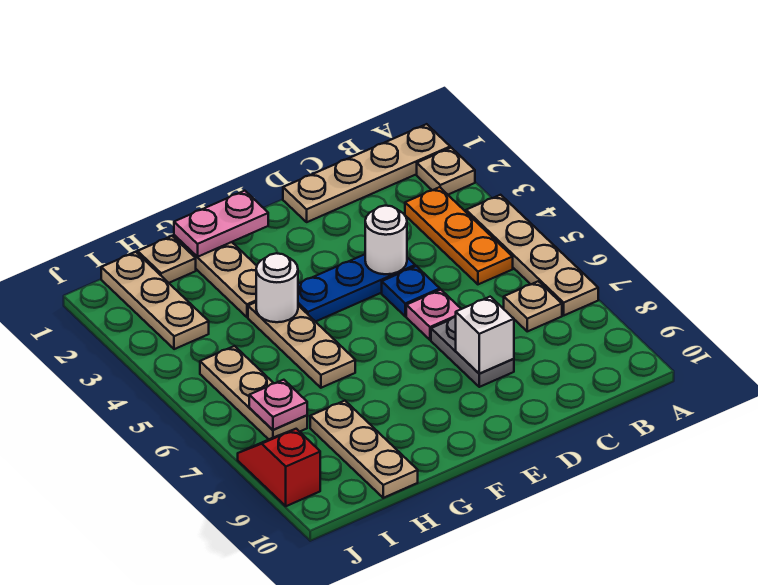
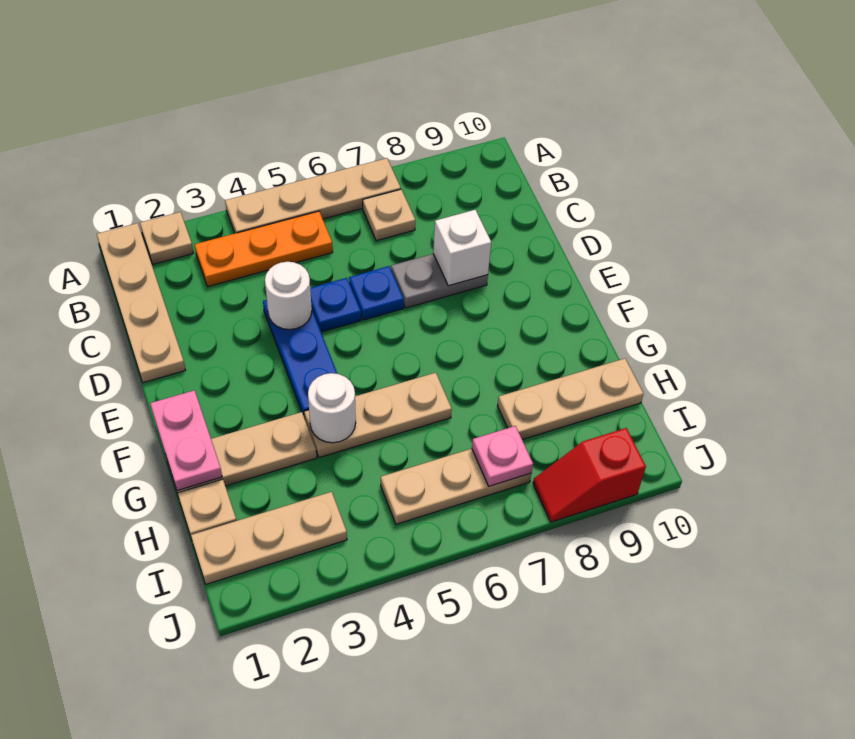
pink 1x1 plate [406,290,461,340] -> blue 1x1 plate [349,266,404,320]

